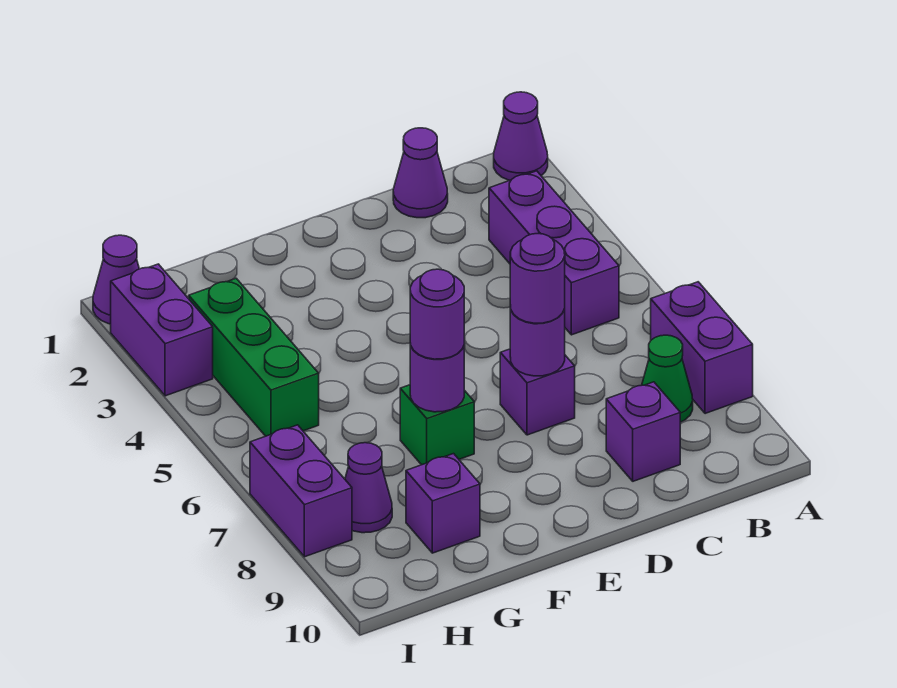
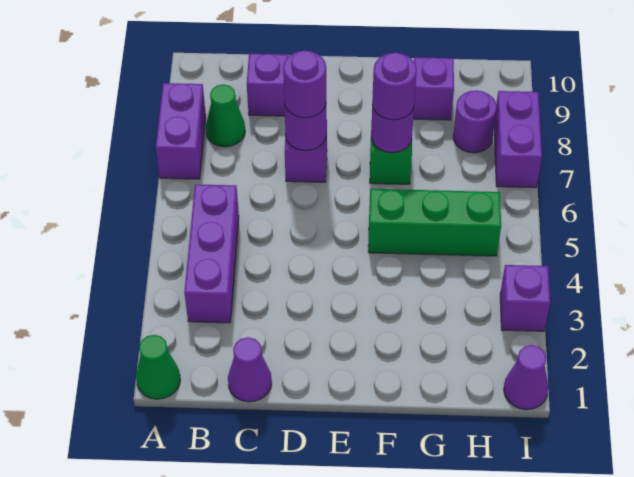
purple 1x1 cone [494,92,548,180] -> green 1x1 cone [136,335,180,399]
green 1x3 brick [189,278,319,436] -> green 1x3 brick turned to [368,189,501,256]
purple 1x1 cone [345,443,392,533] -> purple 1x1 round brick [453,90,497,153]
purple 1x2 brick [111,264,213,396] -> purple 1x1 brick [500,265,550,331]

